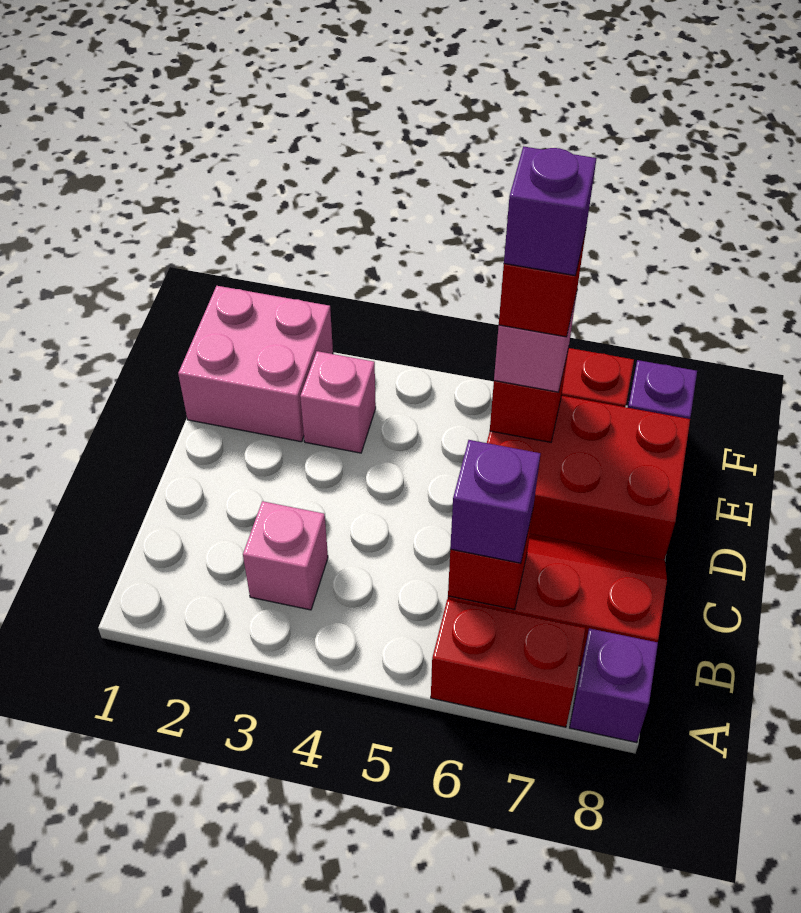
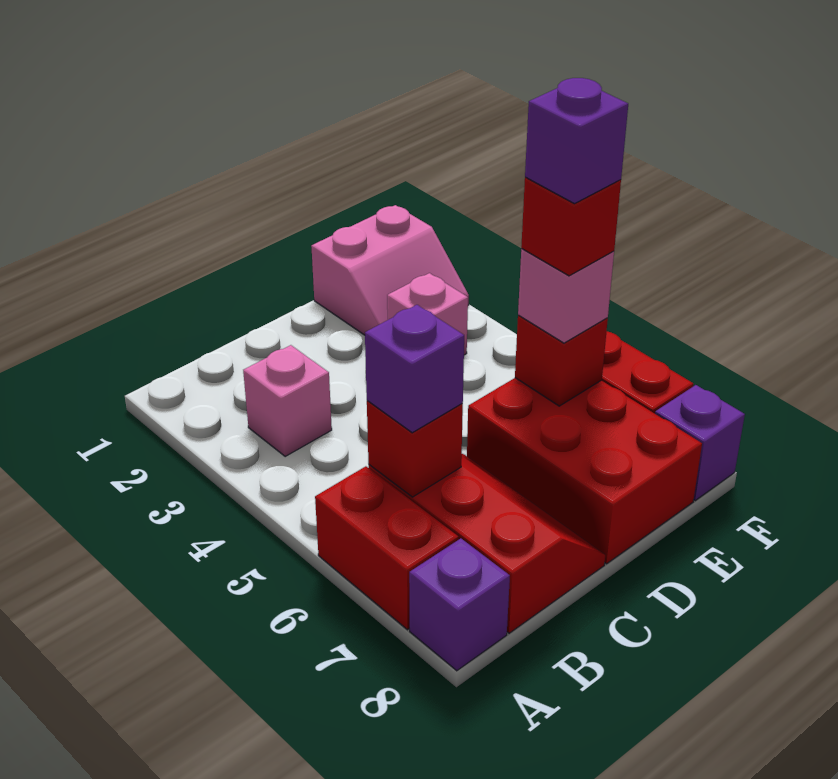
pink 2x2 brick [178,286,333,442] -> pink 2x2 slope [311,205,469,335]

